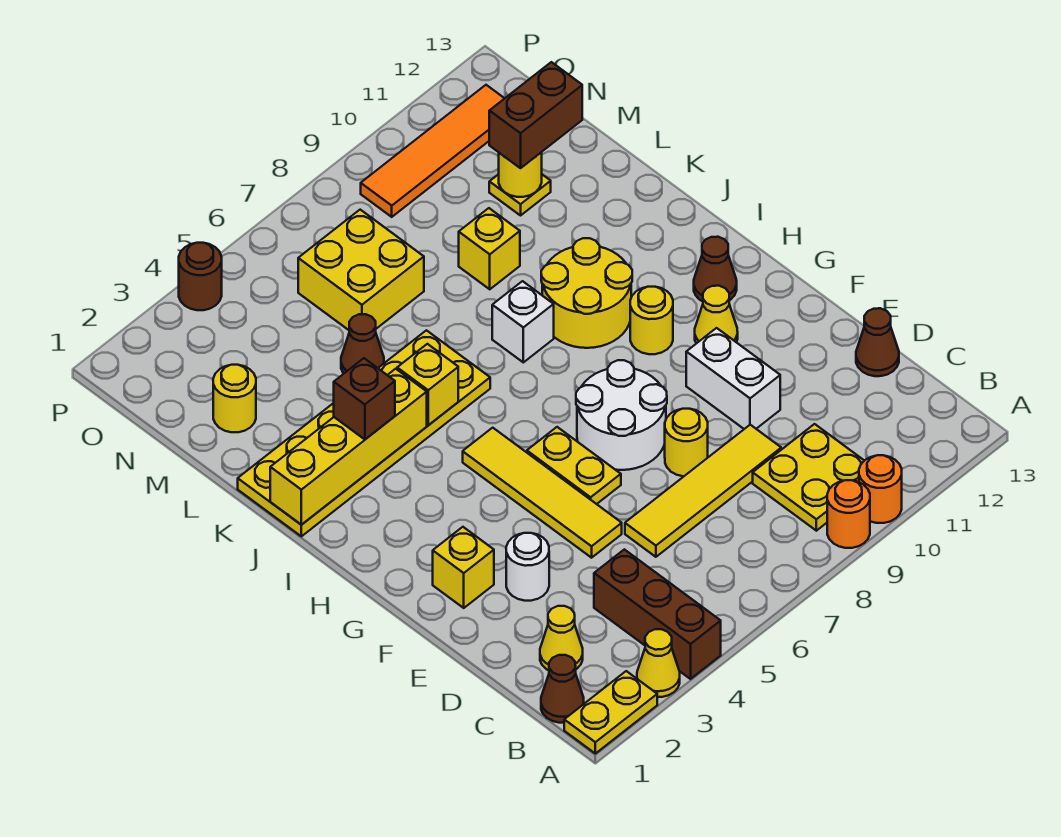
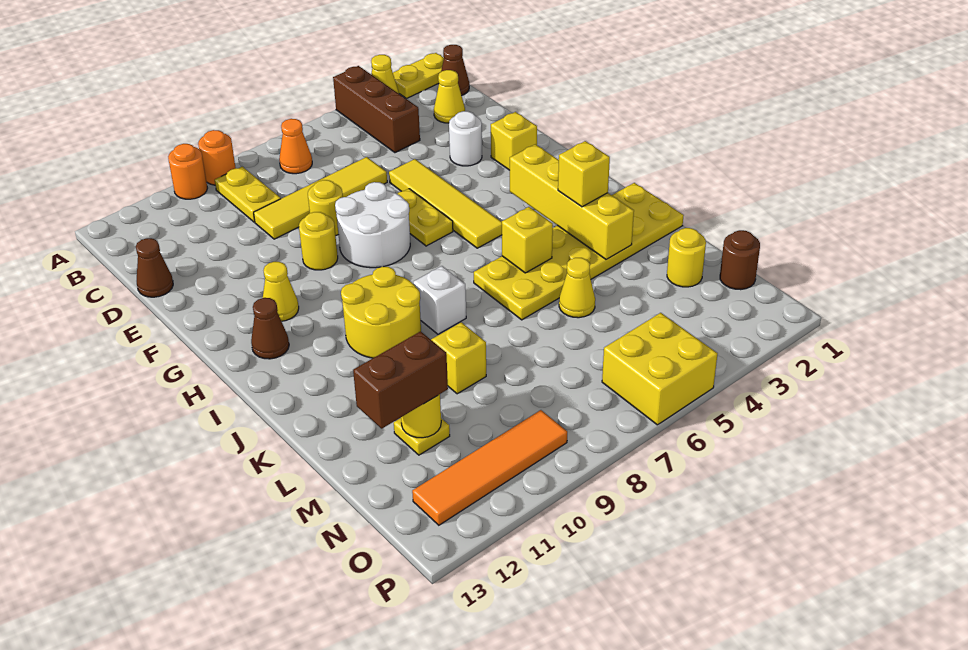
none -> orange 1x1 cone [279,119,312,174]
yellow 2x2 plate [753,424,864,531] -> yellow 1x2 plate [215,167,281,222]
white 1x2 brick [686,328,780,429] -> none
yellow 1x1 round brick [630,287,673,354] -> yellow 1x1 round brick moved to [299,212,338,270]
yellow 1x4 brick [270,369,427,525] -> yellow 1x4 brick turned to [510,144,634,260]
brown 1x1 brick [334,358,395,439] -> yellow 1x1 brick [558,141,610,207]
brown 1x1 cone [341,314,384,374] -> yellow 1x1 cone [559,258,595,318]
yellow 2x2 brick [298,210,424,330] -> yellow 2x2 brick moved to [602,313,718,425]
brown 1x1 round brick [179,243,222,310] -> brown 1x1 round brick moved to [720,230,760,290]

